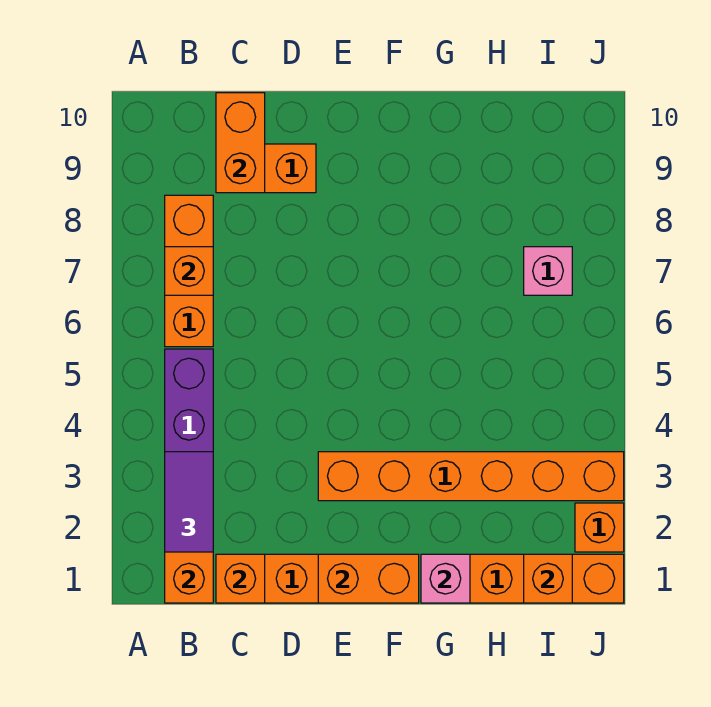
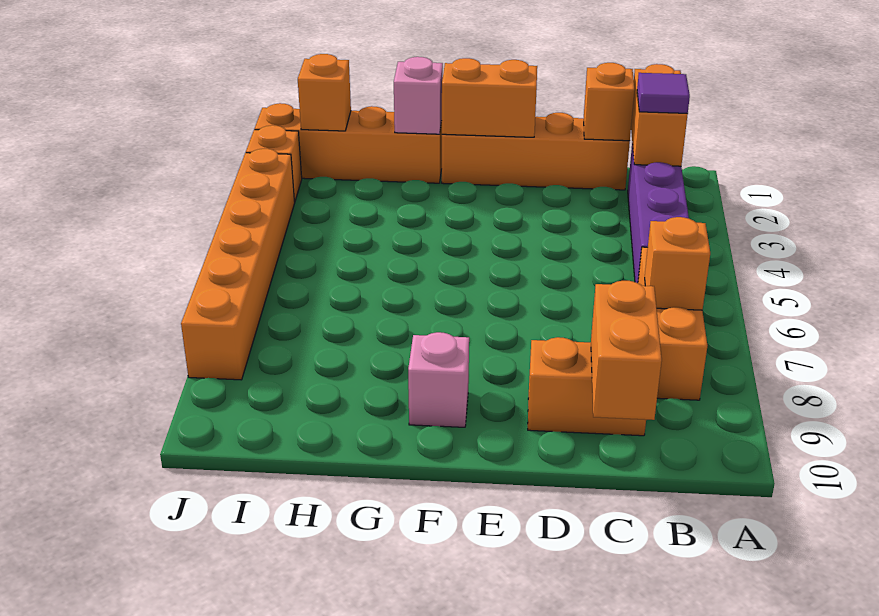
purple 1x2 tile [165,452,213,552] -> purple 1x1 tile [637,73,690,113]
orange 1x6 brick [318,452,624,501] -> orange 1x6 brick turned to [181,149,295,380]
pink 1x1 brick [524,247,572,295] -> pink 1x1 brick moved to [408,332,469,427]

